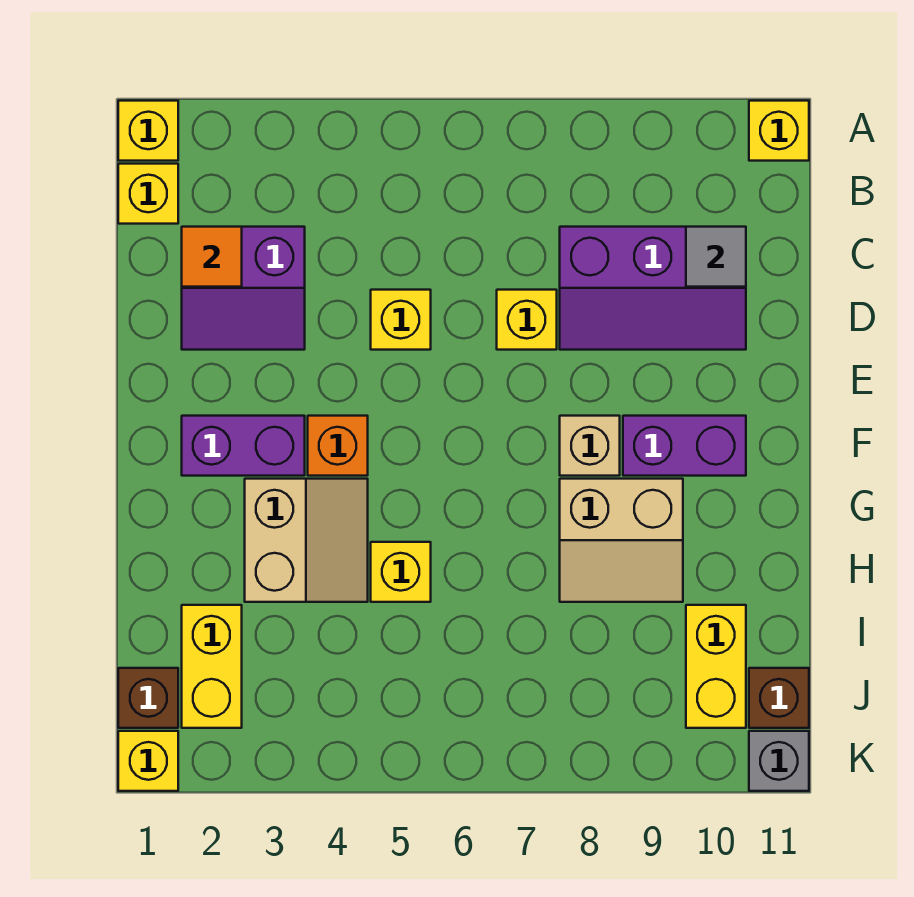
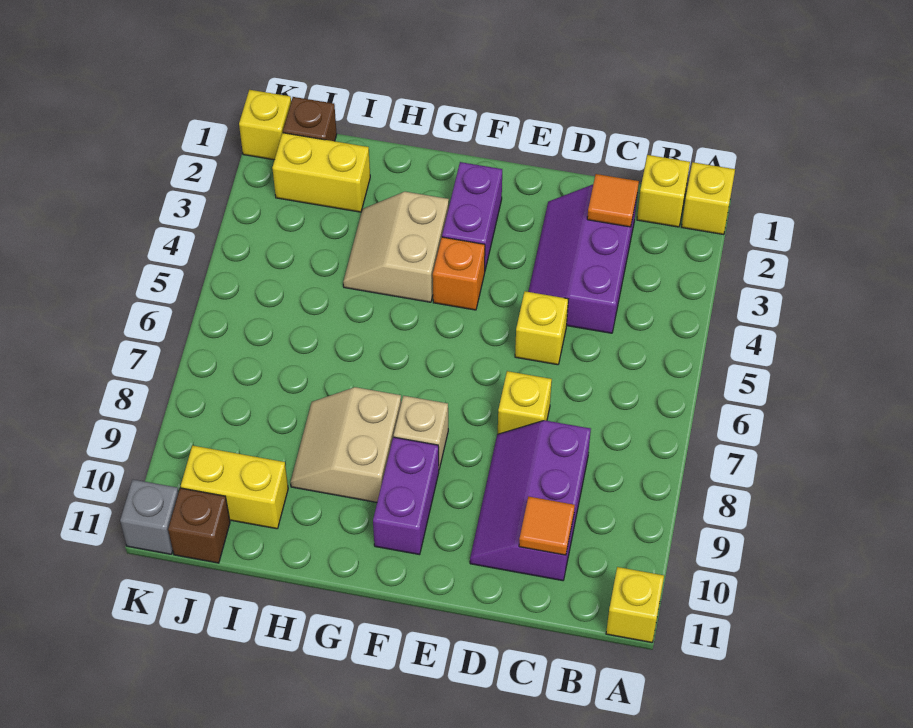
purple 2x2 slope [182,227,305,350] -> purple 2x3 slope [528,185,637,333]
grey 1x1 tile [686,227,746,287] -> orange 1x1 tile [519,496,575,555]
tan 2x2 slope [245,479,368,602] -> tan 2x2 slope turned to [343,192,449,302]
yellow 1x1 brick [371,542,431,602] -> none

